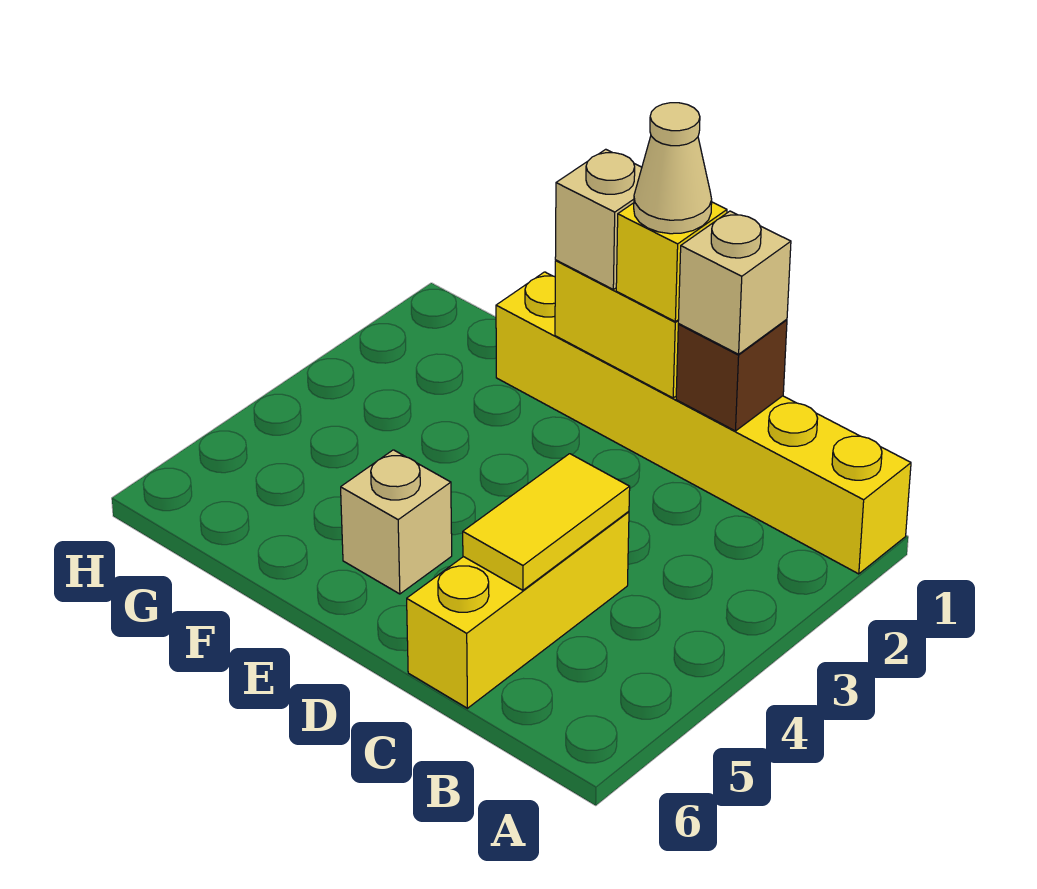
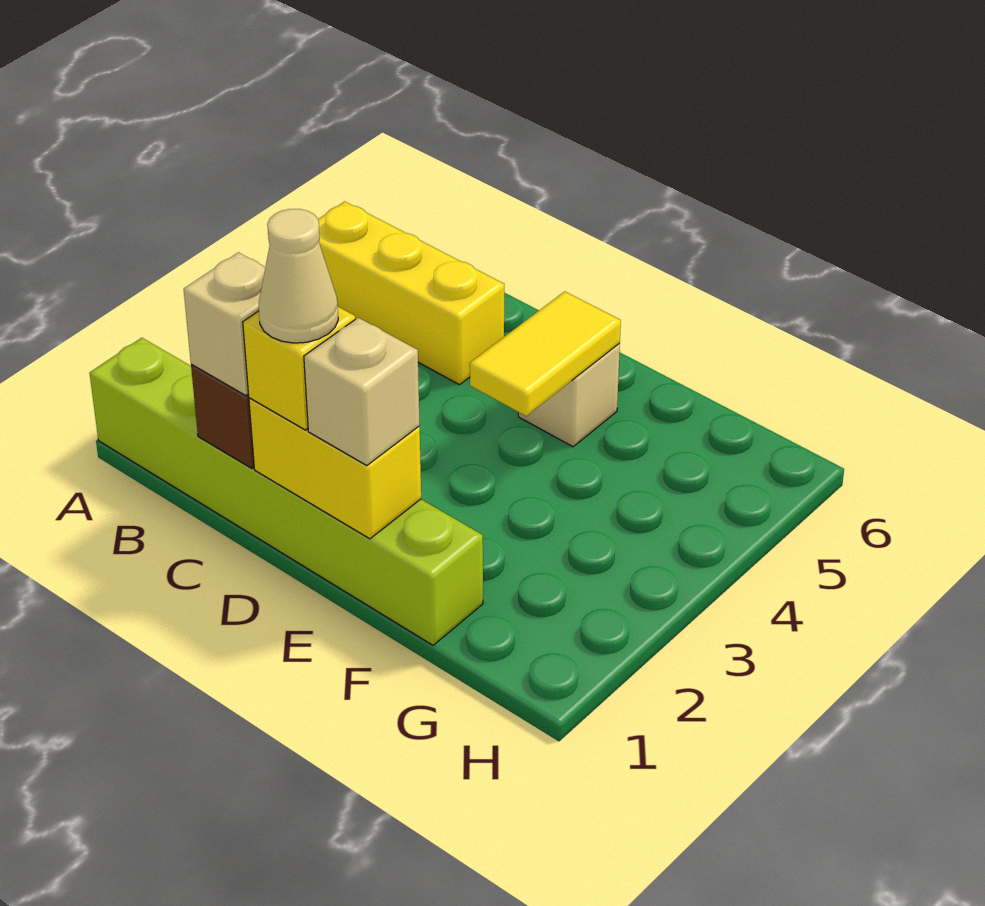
yellow 1x6 brick [496,272,911,574] -> lime 1x6 brick [90,338,483,645]
yellow 1x3 brick [407,511,629,708] -> yellow 1x3 brick turned to [318,202,504,385]
yellow 1x2 tile [463,454,630,590] -> yellow 1x2 tile moved to [470,291,621,416]

